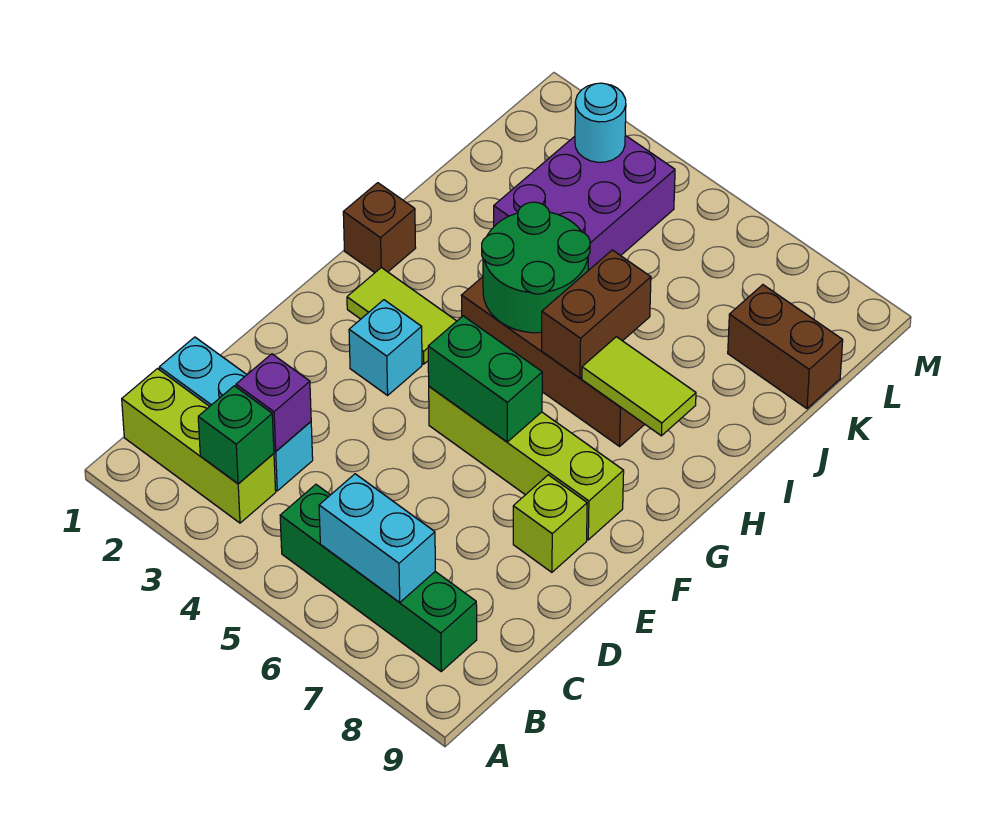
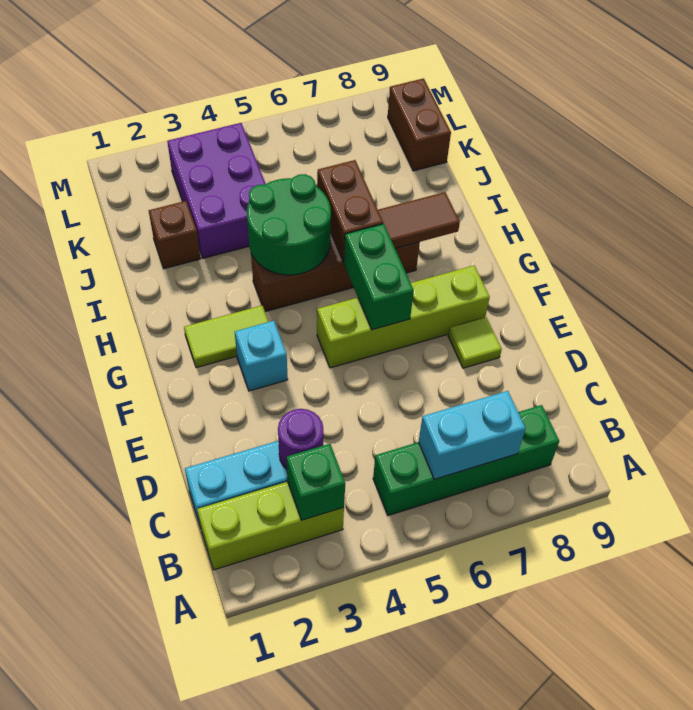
purple 1x1 brick [236,354,311,451] -> purple 1x1 round brick [278,409,323,469]
lime 1x1 brick [513,475,587,572] -> lime 1x1 tile [448,317,502,368]
green 1x2 brick [428,316,542,442] -> green 1x2 brick turned to [344,224,414,330]
brown 1x1 brick [343,183,416,273] -> brown 1x1 brick moved to [149,201,200,269]
lime 1x2 tile [582,337,696,436] -> brown 1x2 tile [378,192,460,248]
brown 1x2 brick [728,285,843,409] -> brown 1x2 brick turned to [388,78,451,171]
cyan 1x1 round brick [575,83,626,162] -> none

